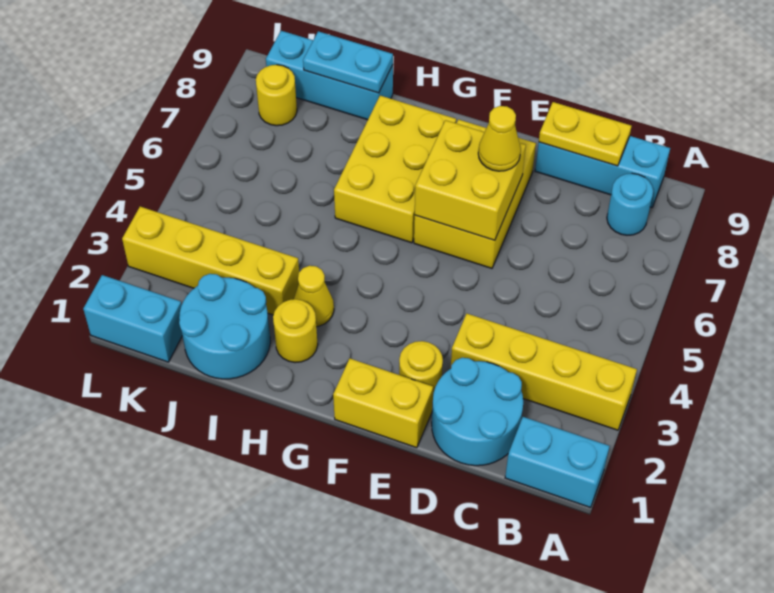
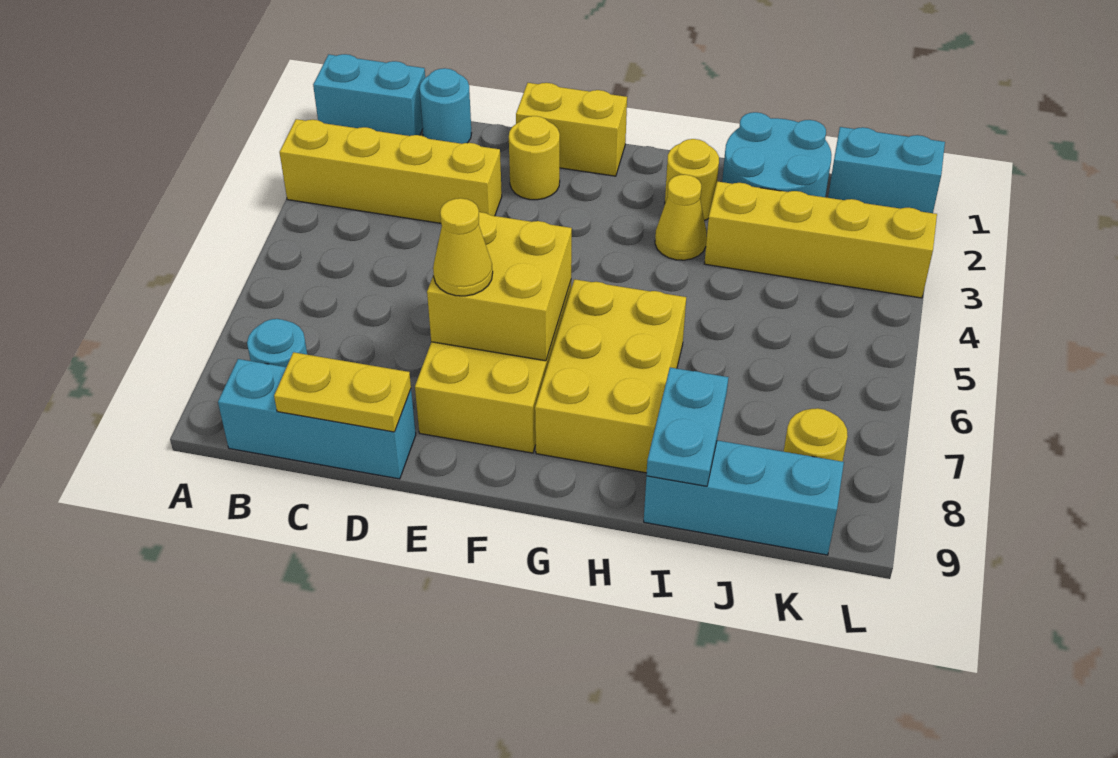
cyan 2x2 round brick [432,358,523,466] -> cyan 1x1 round brick [419,68,471,144]
cyan 1x2 plate [303,31,393,93] -> cyan 1x2 plate turned to [646,368,728,486]

